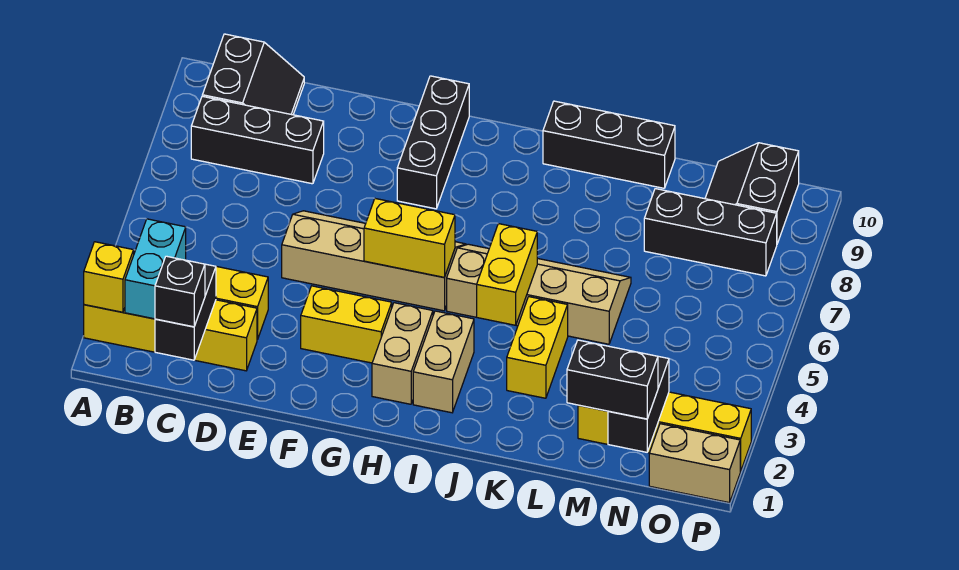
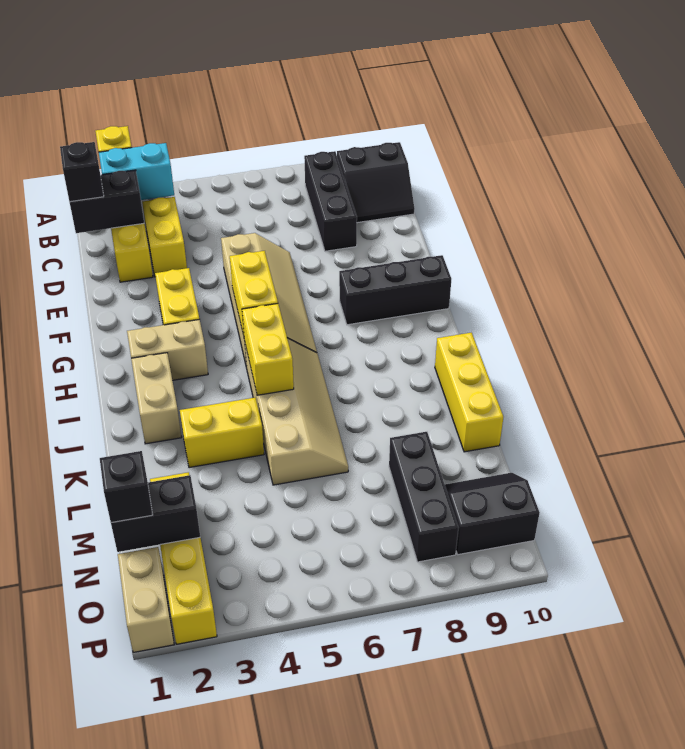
tan 1x2 brick [413,311,474,413] -> tan 1x2 brick turned to [131,353,182,444]
yellow 1x2 brick [477,224,537,325] -> yellow 1x2 brick turned to [242,304,294,395]
black 1x3 brick [543,101,675,188] -> yellow 1x3 brick [435,333,503,452]
black 1x2 brick [567,340,658,419] -> black 1x1 brick [100,451,153,523]

